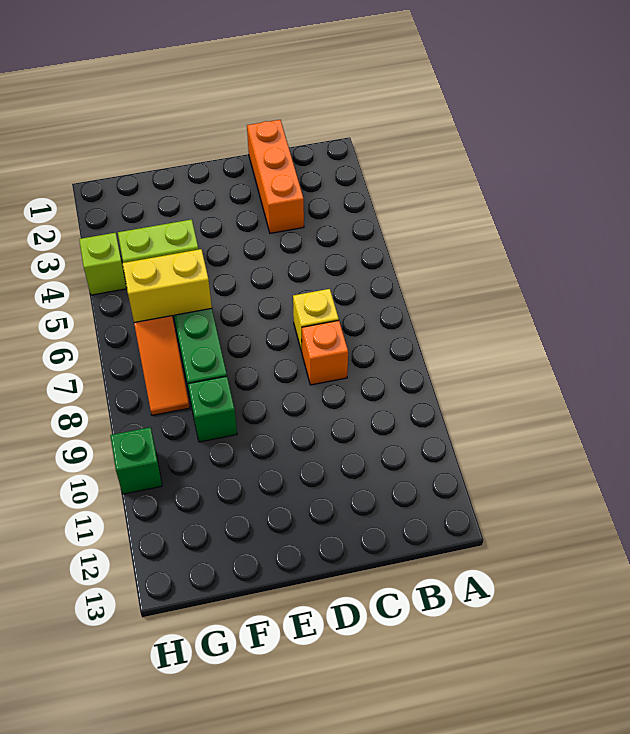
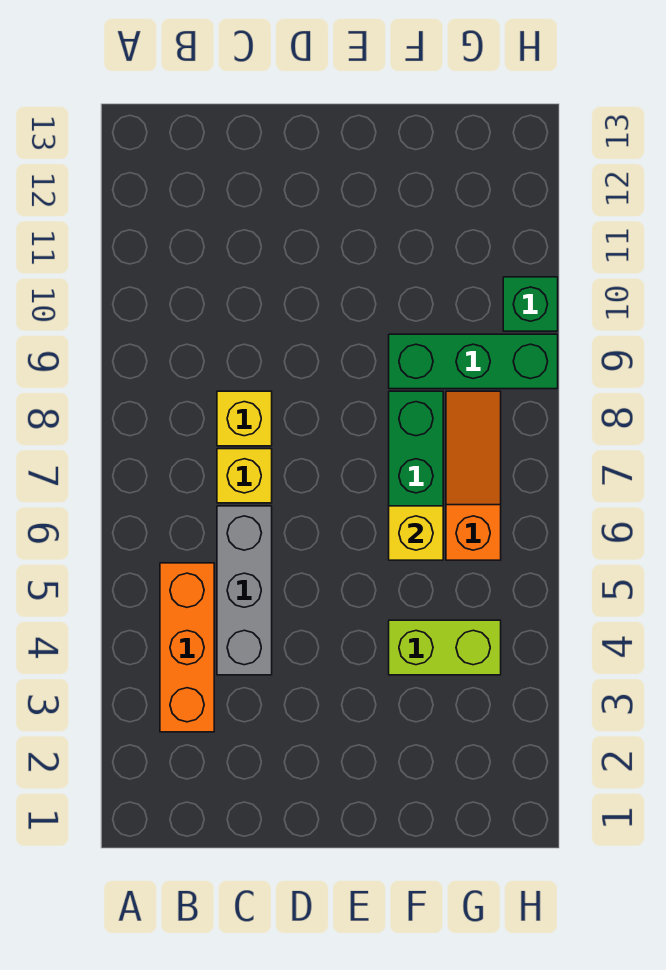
orange 1x3 brick [247,120,304,233] -> orange 1x3 brick moved to [160,563,214,732]
none -> grey 1x3 brick [217,506,272,675]
orange 1x1 brick [302,320,348,385] -> yellow 1x1 brick [217,391,272,446]
yellow 1x2 brick [122,249,212,322] -> yellow 1x1 brick [389,506,443,560]
green 1x1 brick [188,376,237,442] -> green 1x3 brick [389,334,558,389]
lime 1x1 brick [79,233,127,295] -> none

